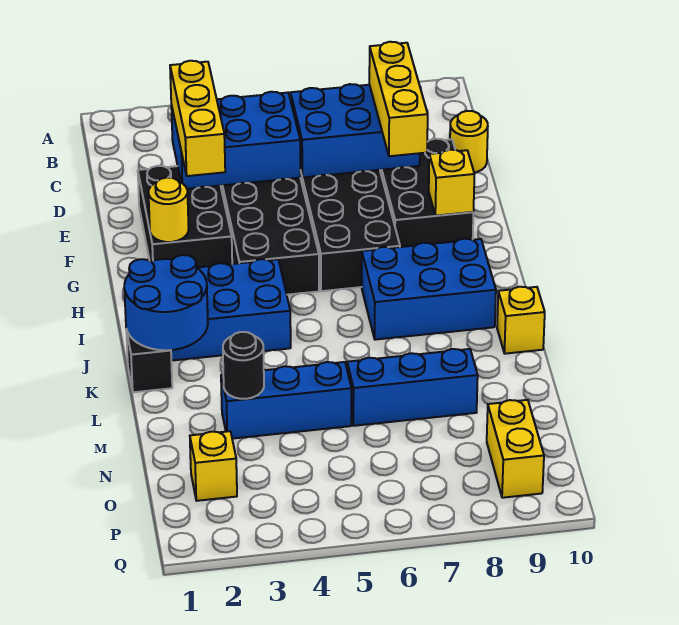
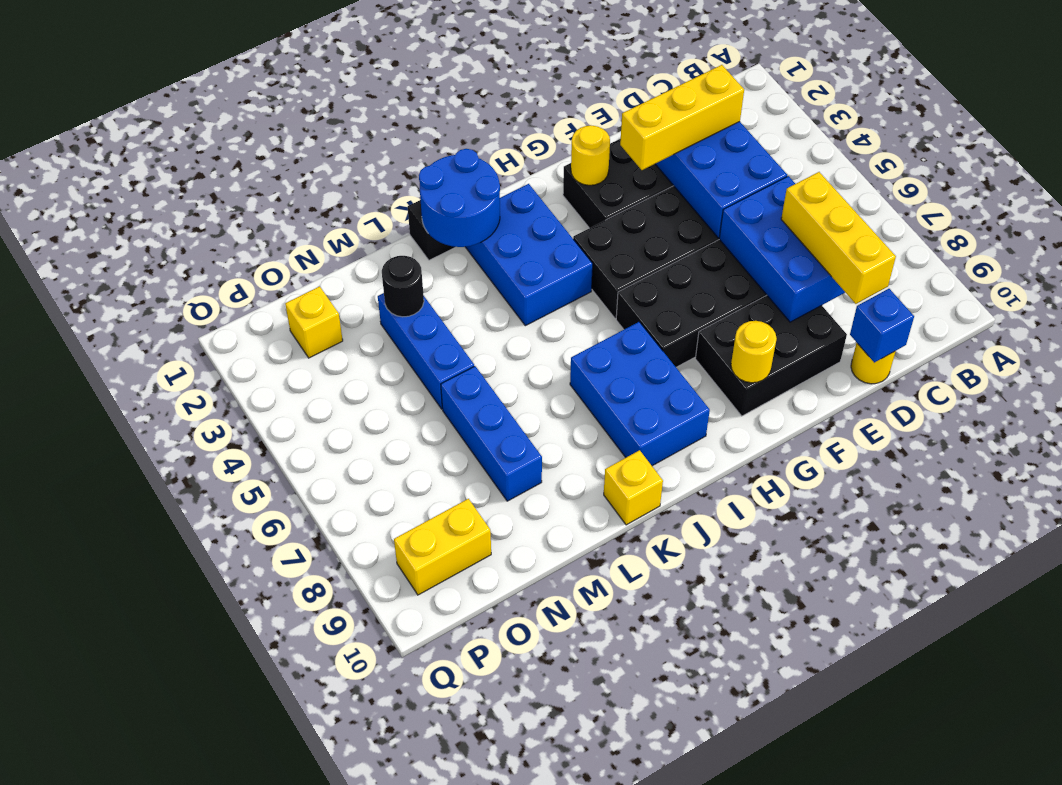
yellow 1x3 brick [369,42,428,156] -> yellow 1x3 brick turned to [781,172,896,304]
none -> blue 1x1 brick [850,289,914,362]
yellow 1x1 brick [429,150,474,216] -> yellow 1x1 round brick [731,321,777,383]

